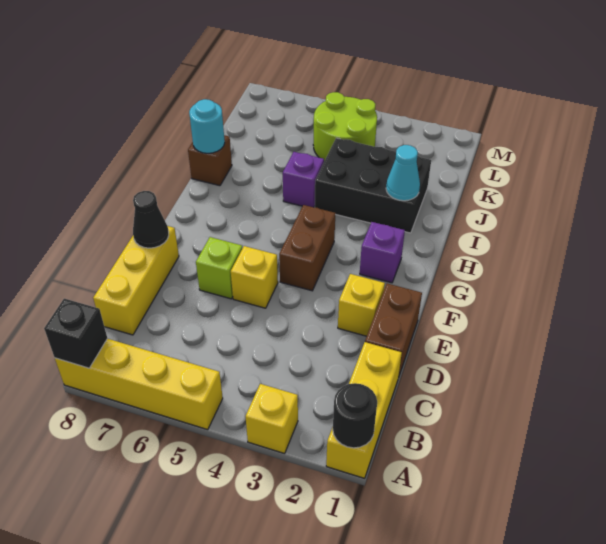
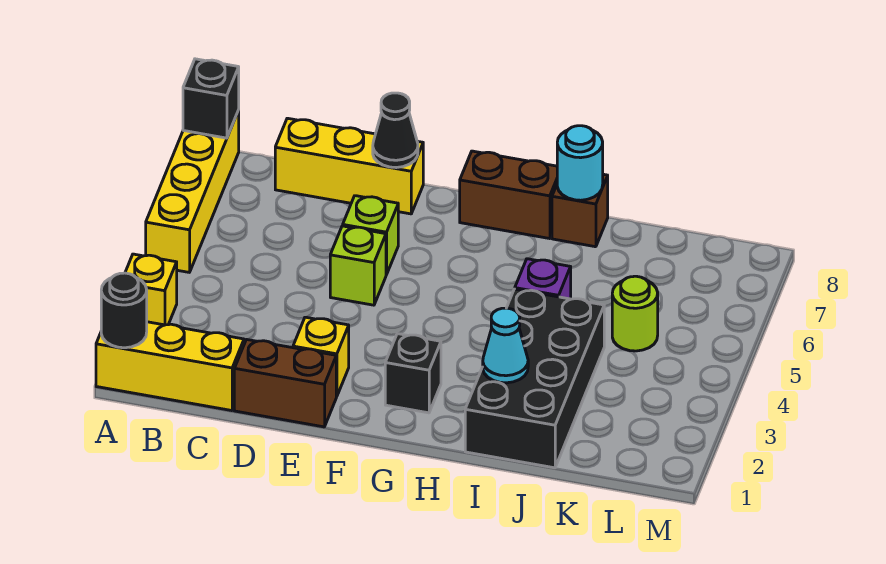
yellow 1x1 brick [231,246,278,308] -> lime 1x1 brick [330,226,386,305]
brown 1x2 brick [279,205,335,291] -> brown 1x2 brick moved to [460,151,557,239]
purple 1x1 brick [360,222,405,283] -> black 1x1 brick [385,334,441,413]
black 2x3 brick [315,138,431,233] -> black 2x4 brick [465,289,604,468]
lime 2x2 round brick [313,92,377,161] -> lime 1x1 round brick [612,276,658,351]

